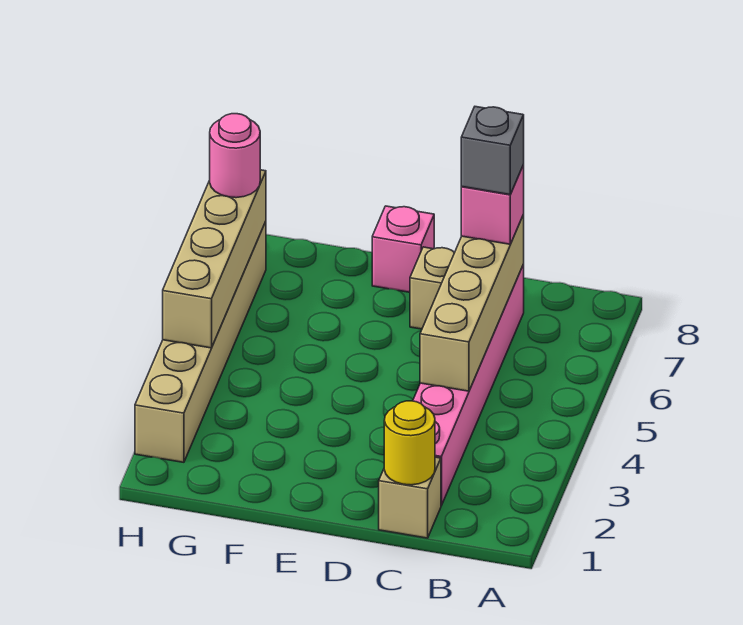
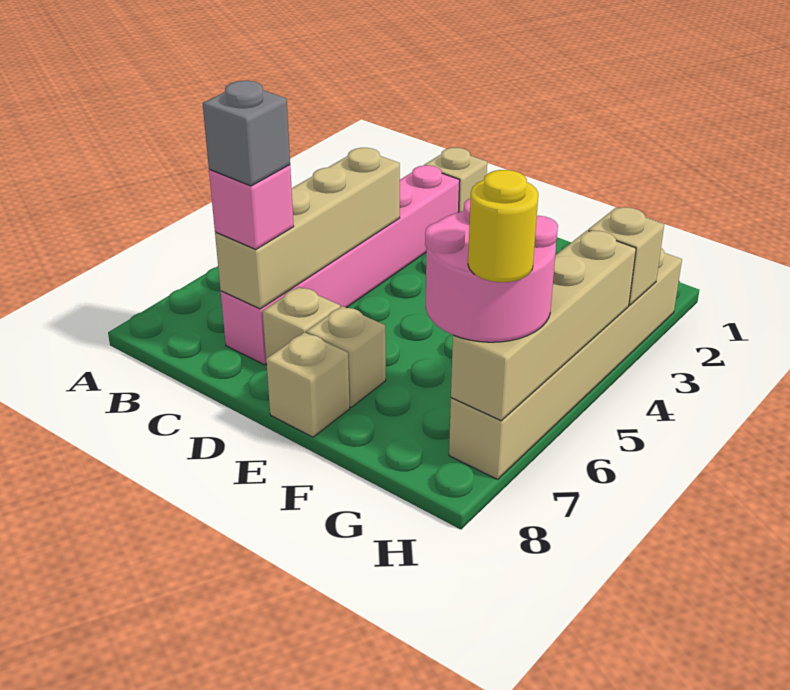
yellow 1x1 round brick [384,401,435,485] -> yellow 1x1 round brick moved to [468,170,538,282]
none -> tan 1x1 brick [306,306,386,407]
pink 1x1 brick [372,206,434,292] -> tan 1x1 brick [266,332,350,437]
none -> tan 1x1 brick [588,207,664,305]
pink 1x1 round brick [210,114,260,198] -> pink 2x2 round brick [425,198,558,342]

